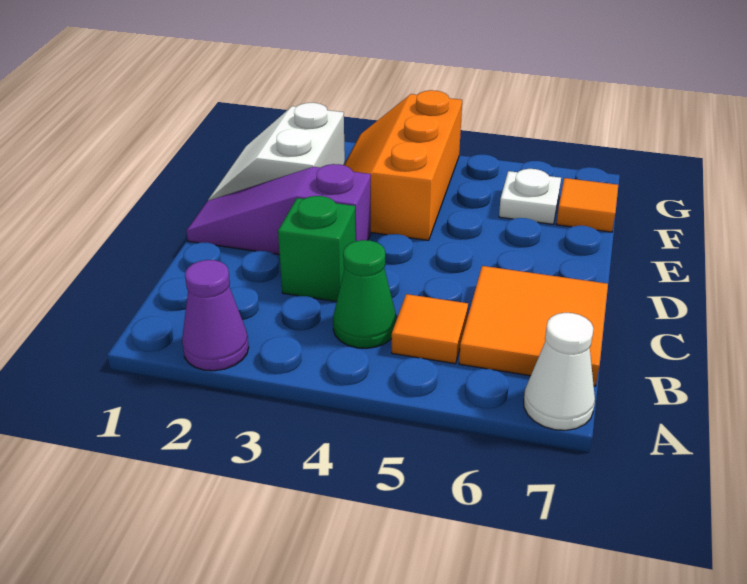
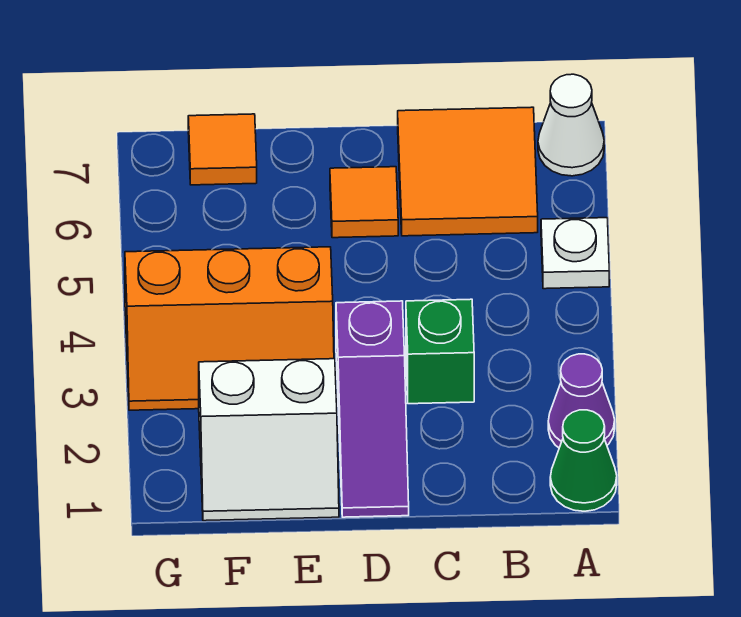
green 1x1 cone [333,240,396,348] -> green 1x1 cone moved to [550,410,617,511]
orange 1x1 tile [392,294,468,364] -> orange 1x1 tile moved to [330,167,398,238]
white 1x1 plate [499,169,561,224] -> white 1x1 plate moved to [541,218,609,289]

